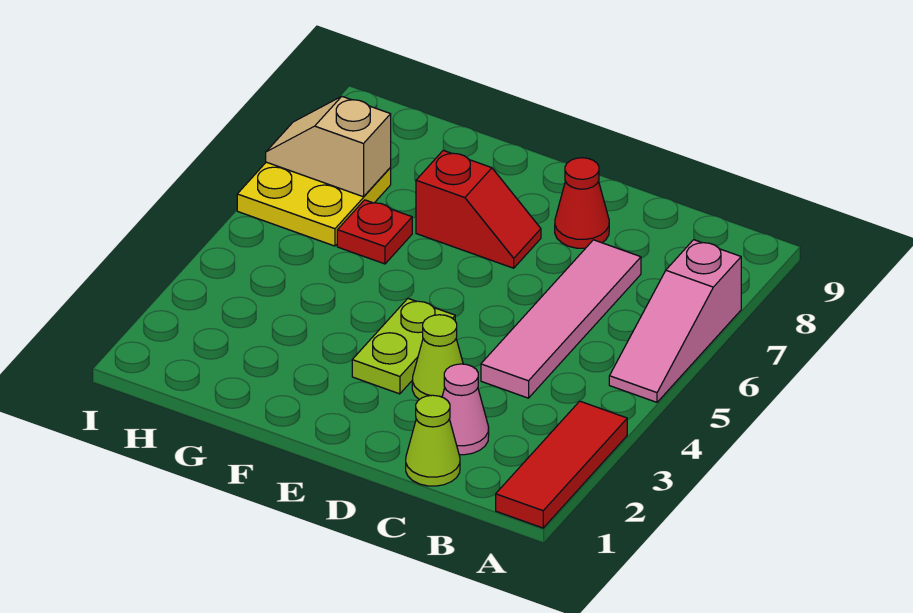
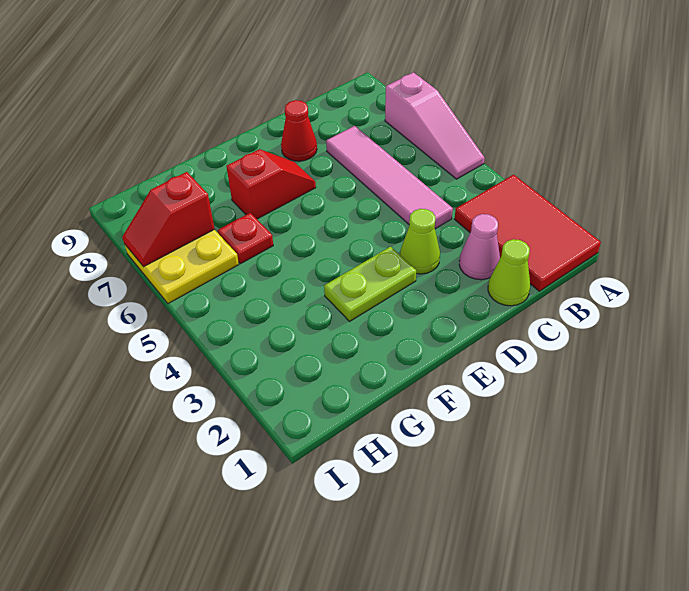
red 1x3 tile [496,401,627,528] -> red 2x3 tile [455,175,601,291]
lime 1x2 plate [352,299,455,394] -> lime 1x2 plate turned to [324,247,416,321]
tan 1x2 slope [266,97,391,197] -> red 1x2 slope [122,172,214,267]

